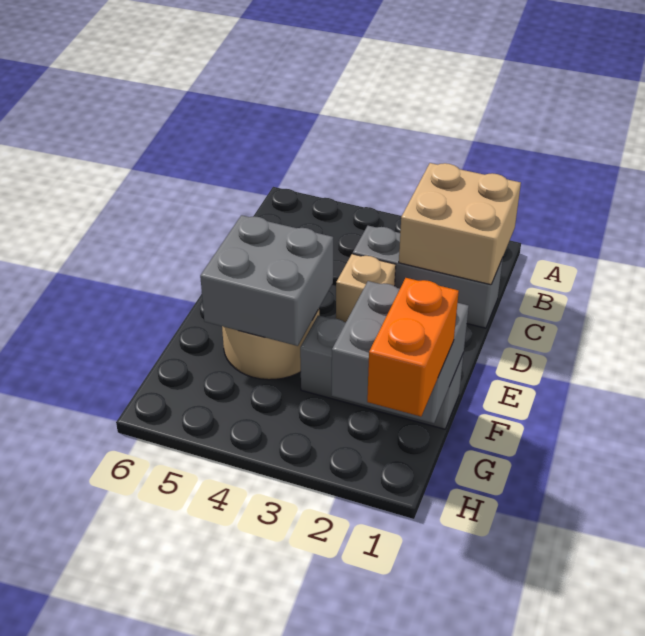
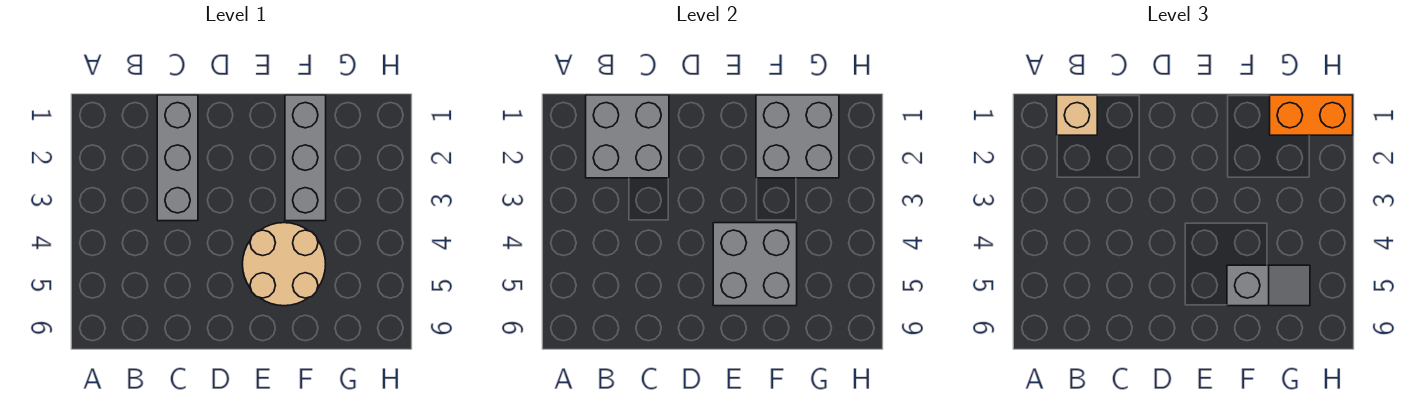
tan 2x2 brick [399,163,521,285] -> grey 2x2 brick [586,95,669,178]
tan 1x1 brick [336,254,396,322] -> tan 1x1 brick moved to [1057,95,1097,135]
none -> grey 1x2 slope [1227,265,1310,306]

